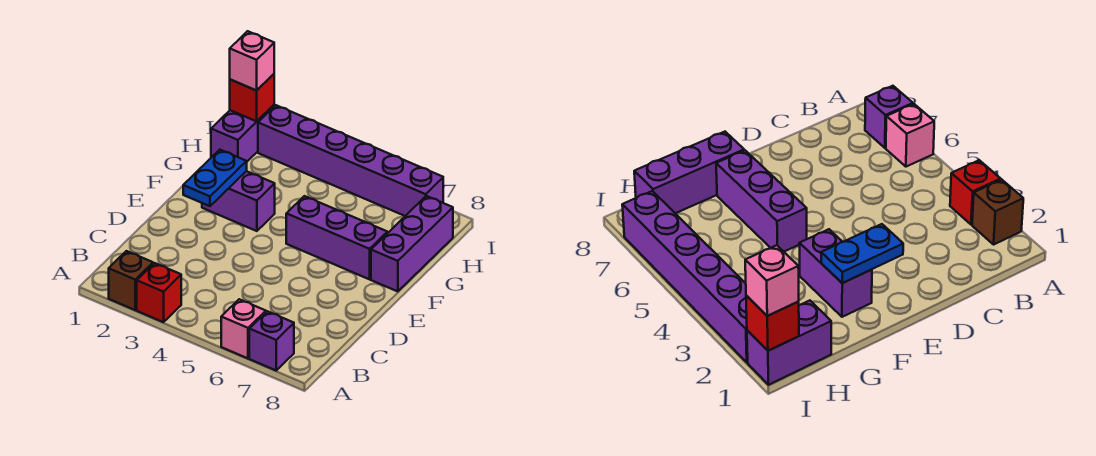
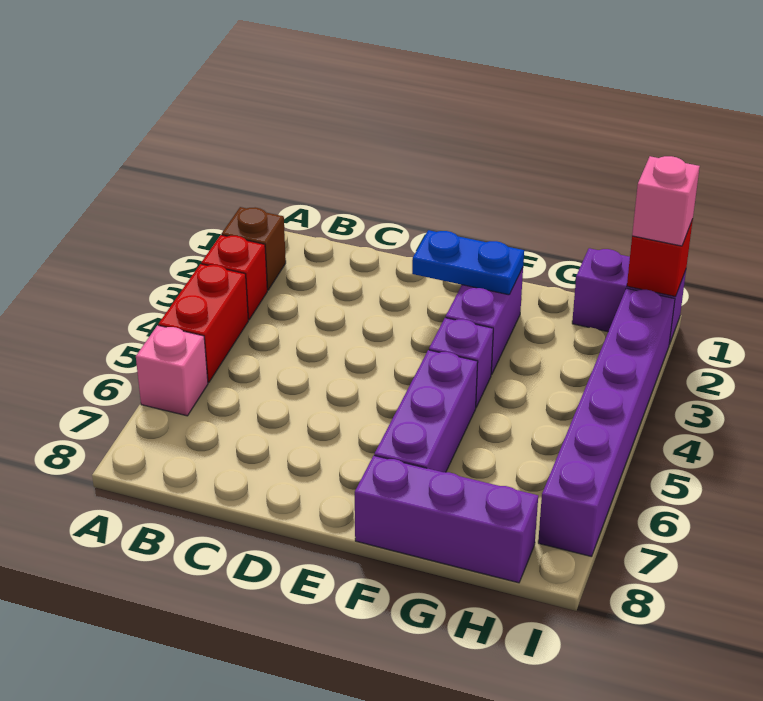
none -> red 1x2 brick [159,264,248,383]
purple 1x1 brick [249,311,294,370] -> purple 1x1 brick moved to [429,318,493,407]

